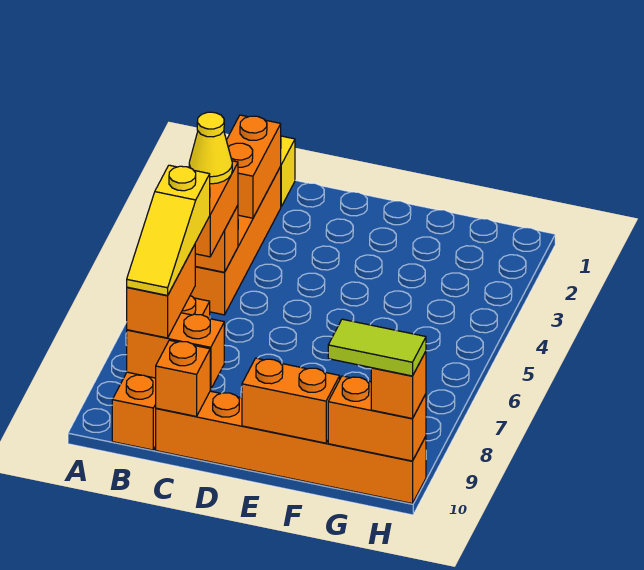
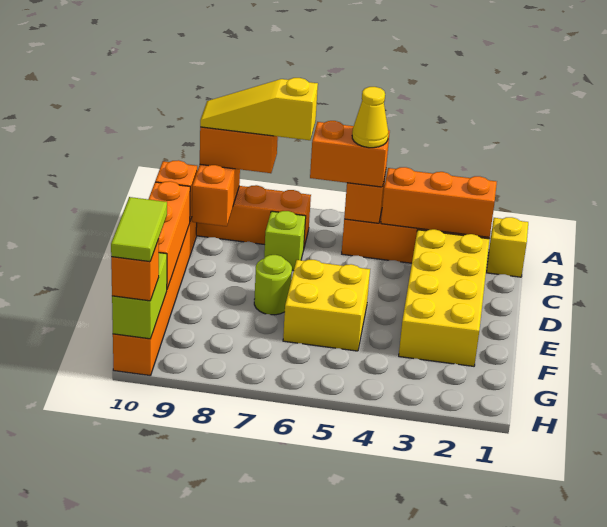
orange 1x2 brick [226,115,281,218] -> orange 1x3 brick [381,167,497,237]
none -> yellow 2x4 brick [399,229,489,366]
none -> lime 1x1 brick [264,211,306,271]
none -> yellow 2x2 brick [283,260,370,351]
none -> lime 1x1 round brick [254,255,292,315]
orange 1x2 brick [242,358,340,443] -> orange 1x3 brick [149,181,190,288]
orange 1x2 brick [328,376,426,461] -> lime 1x2 brick [112,253,167,339]

